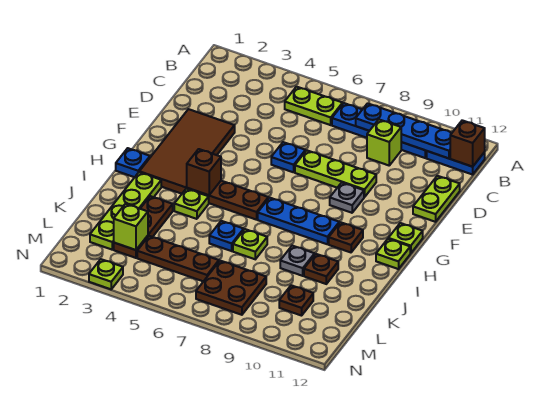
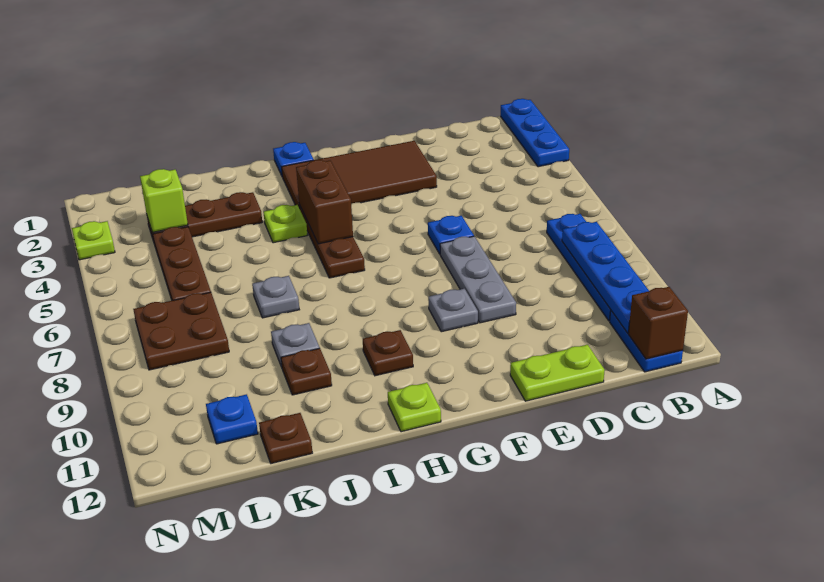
lime 1x2 plate [285,87,343,125] -> none
lime 1x1 brick [367,120,401,165] -> none
lime 1x3 plate [295,150,376,197] -> grey 1x3 plate [440,236,516,323]
lime 1x1 plate [388,223,423,253] -> none
brown 1x1 brick [187,149,221,195] -> brown 1x2 brick [296,160,353,244]
blue 1x3 plate [258,198,339,244] -> blue 1x3 plate moved to [501,99,569,167]
lime 1x4 plate [90,172,161,250] -> none
blue 1x1 plate [209,221,244,251] -> blue 1x1 plate moved to [206,394,258,444]
lime 1x1 plate [233,229,267,259] -> grey 1x1 plate [252,276,299,318]
brown 1x1 plate [279,285,313,316] -> brown 1x1 plate moved to [259,413,312,464]

